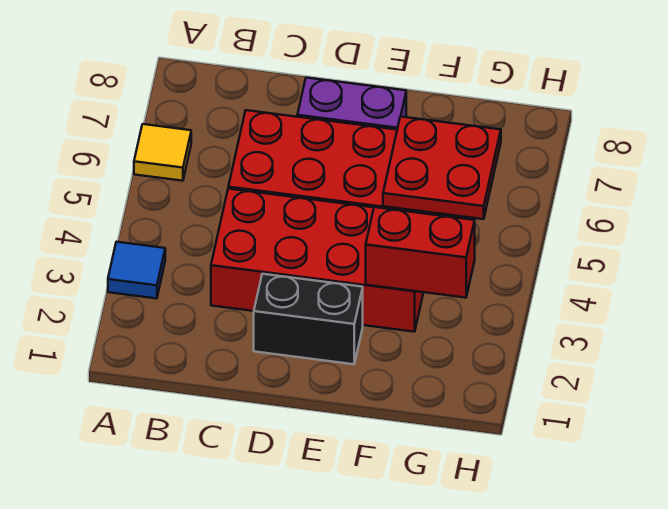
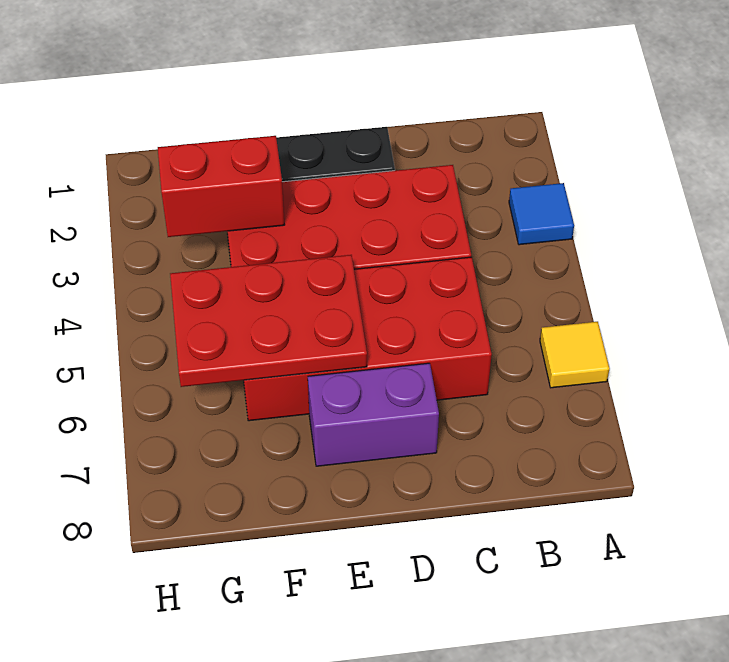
red 2x2 plate [383,117,501,219] -> red 2x3 plate [170,255,367,387]

